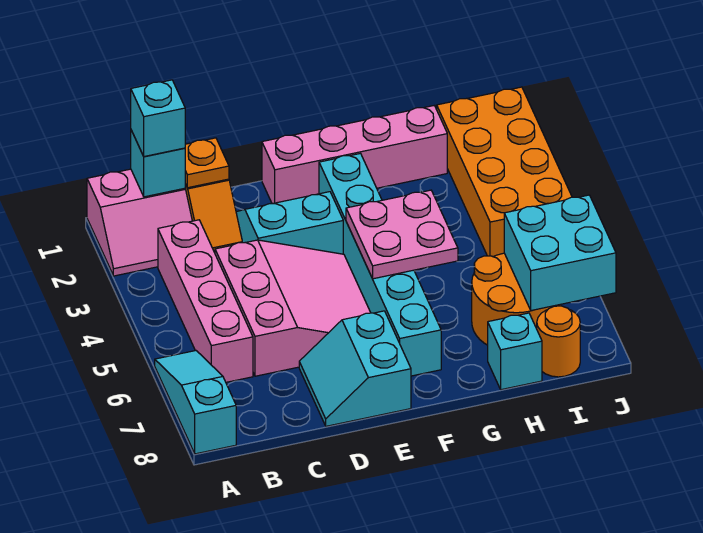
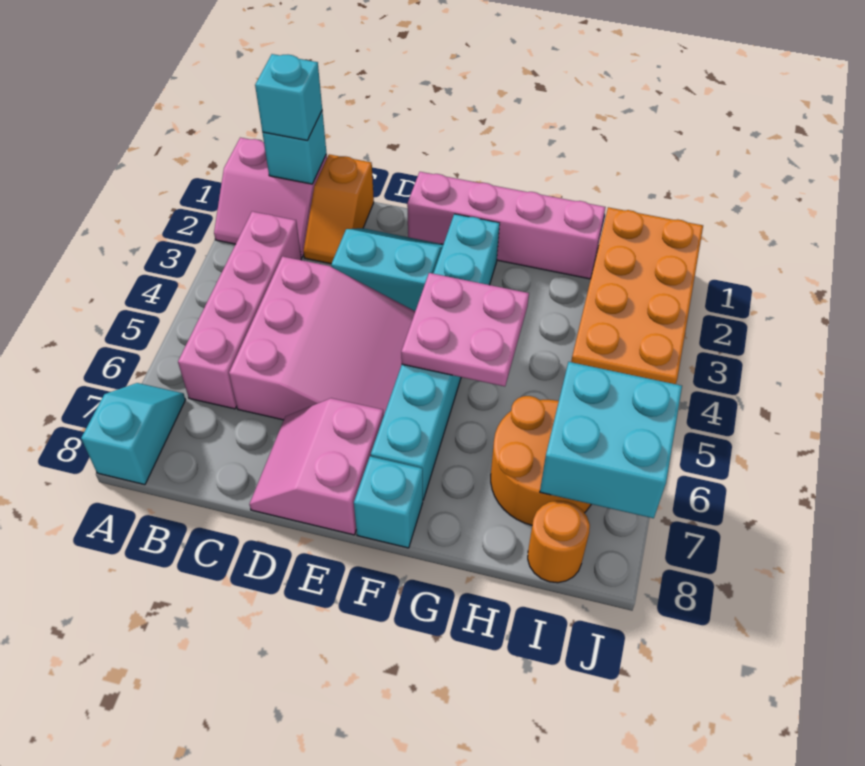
cyan 1x3 slope [155,351,236,454] -> cyan 1x2 slope [81,383,185,485]
orange 1x1 plate [185,138,229,188] -> none
cyan 2x2 slope [299,311,411,426] -> pink 2x2 slope [249,398,384,535]
cyan 1x1 brick [488,313,542,390] -> cyan 1x1 brick moved to [354,456,423,548]

